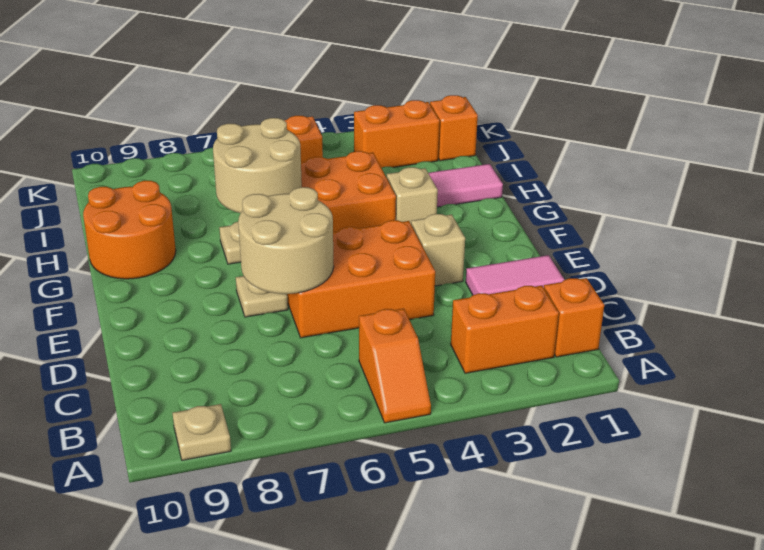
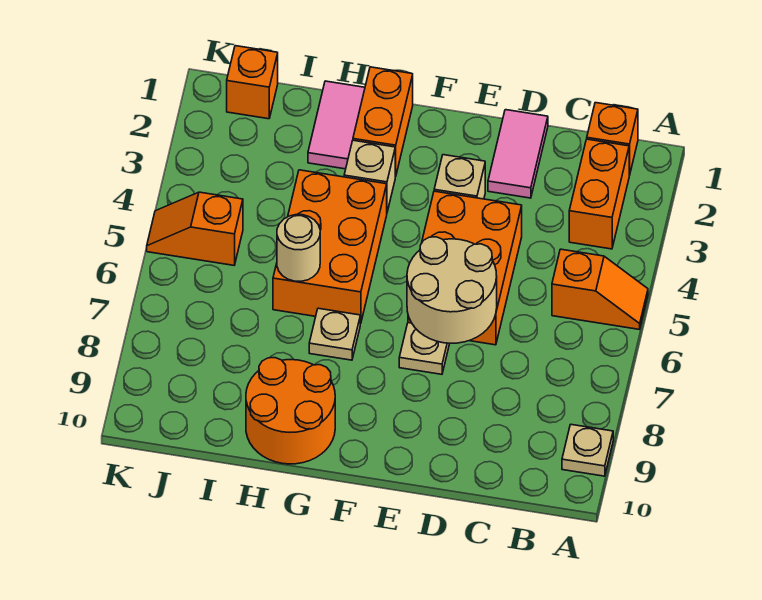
tan 2x2 round brick [213,118,302,213] -> tan 1x1 round brick [277,215,320,281]
orange 1x2 brick [354,100,440,168] -> orange 1x2 brick moved to [353,67,413,176]

